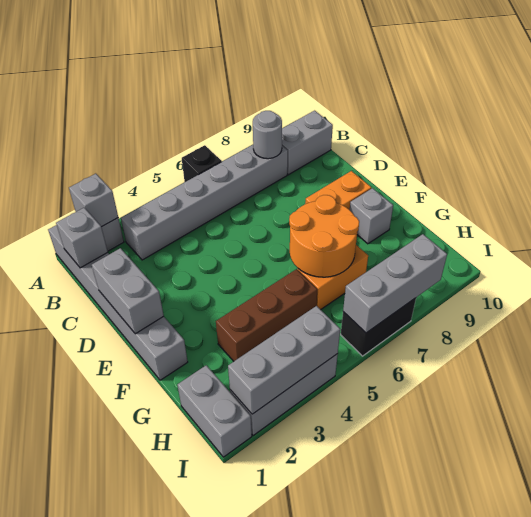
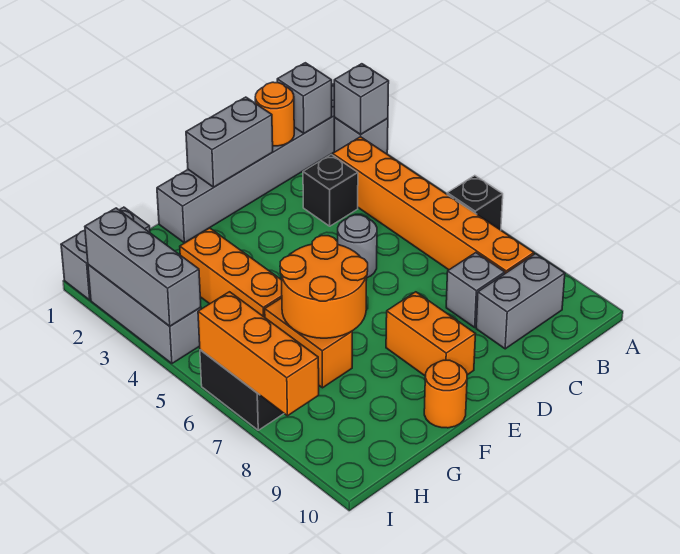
grey 1x6 brick [121,145,288,260] -> orange 1x6 brick [333,137,534,273]
grey 1x1 round brick [253,111,282,159] -> grey 1x1 round brick moved to [338,215,377,278]
grey 1x2 brick [282,111,333,175] -> grey 1x2 brick turned to [476,254,565,349]
none -> orange 1x1 round brick [255,82,294,146]
none -> black 1x1 brick [303,155,358,226]
grey 1x1 brick [350,188,393,244] -> grey 1x1 brick moved to [446,253,505,327]
none -> orange 1x1 round brick [424,360,467,428]
brown 1x3 brick [216,269,317,361] -> orange 1x3 brick [180,228,282,317]
grey 1x3 brick [343,234,447,333] -> orange 1x3 brick [198,292,319,416]

